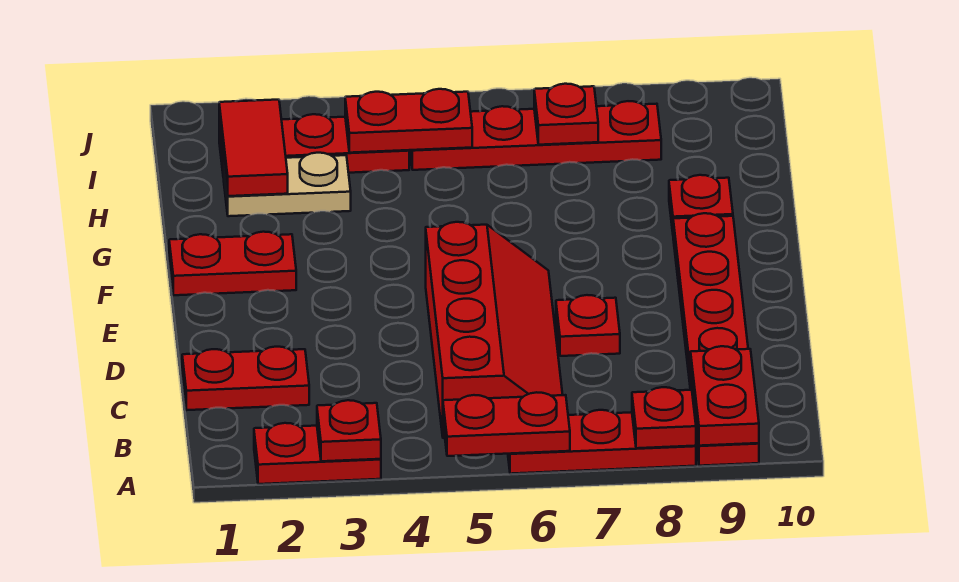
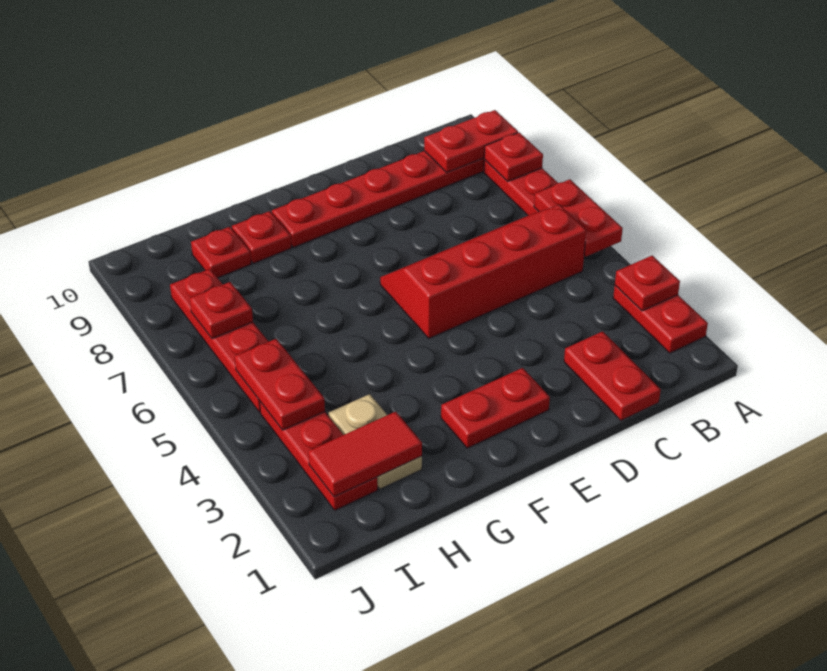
red 1x1 plate [556,295,620,356] -> red 1x1 plate moved to [191,227,251,278]
red 1x2 plate [169,232,296,295] -> red 1x2 plate turned to [441,368,550,448]

